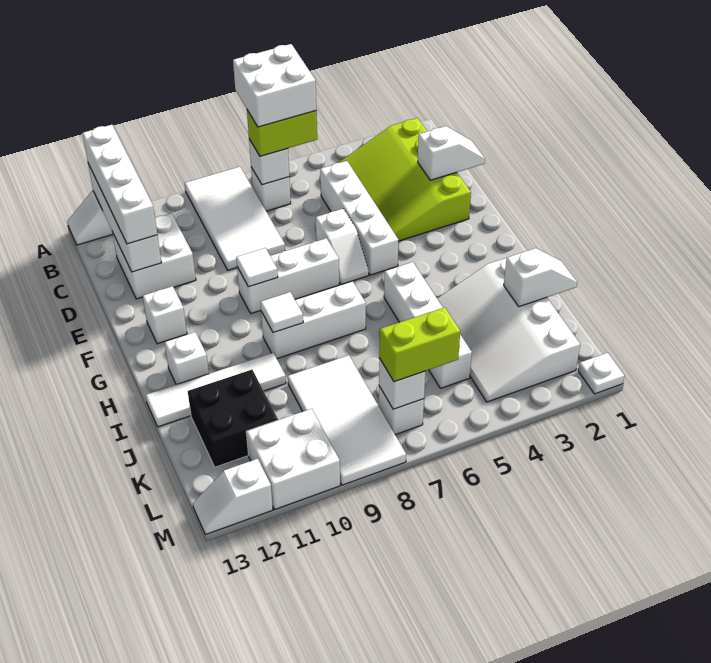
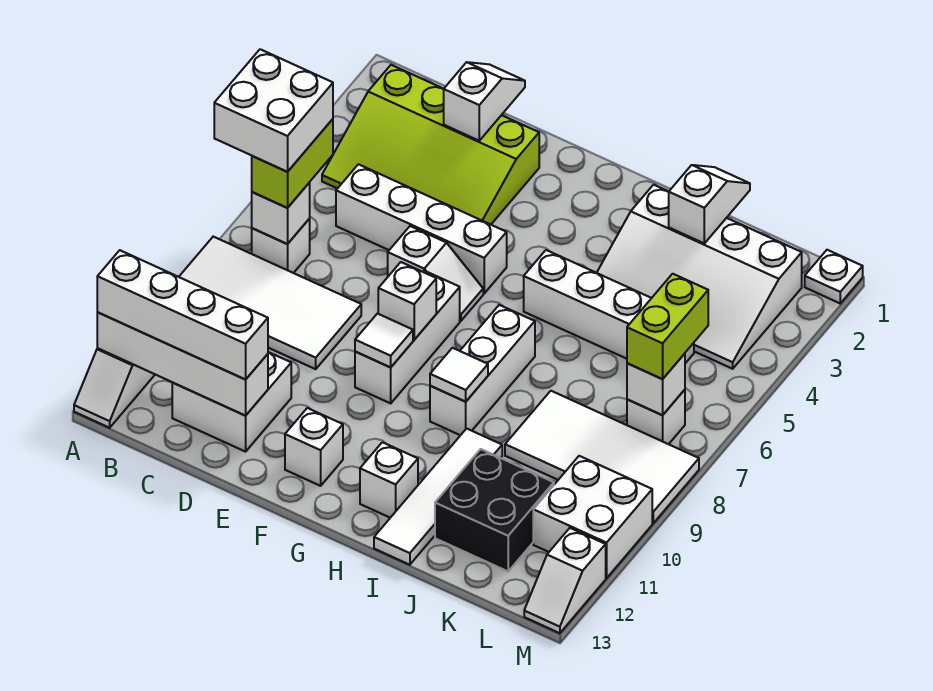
none -> white 1x1 brick [378,262,436,340]

